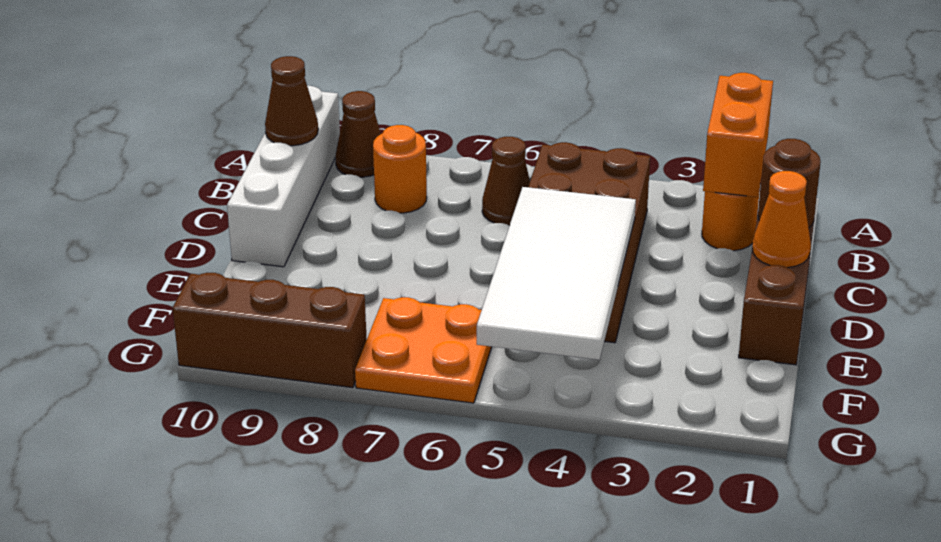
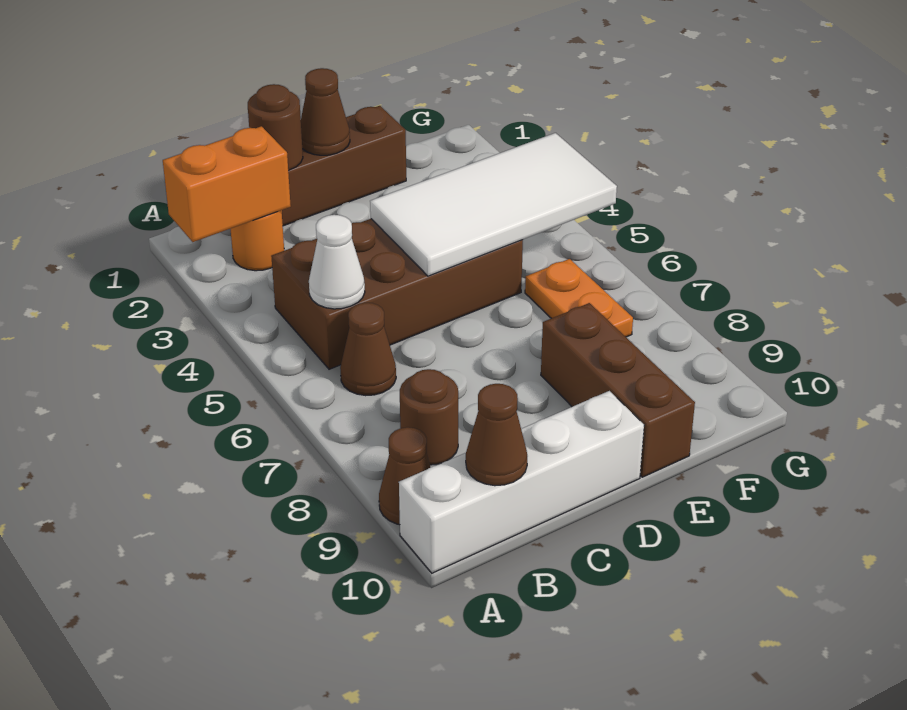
none -> white 1x1 cone [309,215,365,309]
orange 1x1 round brick [373,125,427,213] -> brown 1x1 round brick [400,369,458,465]
orange 1x1 cone [752,171,811,268] -> brown 1x1 cone [301,68,350,155]
orange 2x2 plate [355,297,492,403] -> orange 1x2 plate [525,259,633,337]
brown 1x3 brick [173,273,367,388] -> brown 1x3 brick moved to [541,303,695,477]

